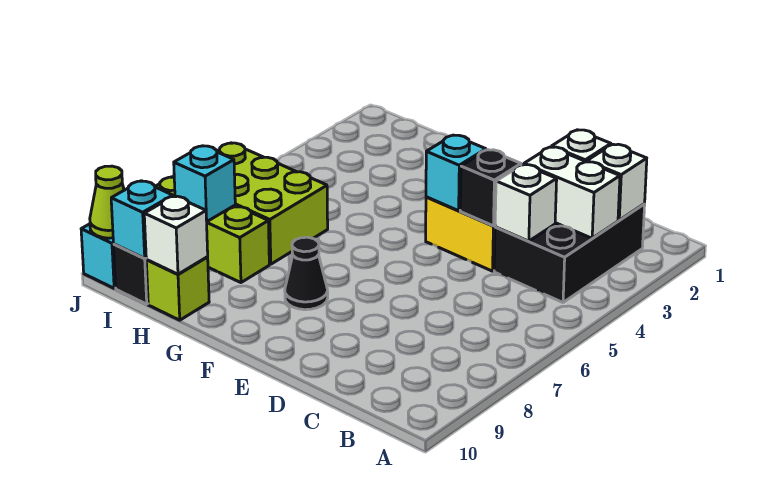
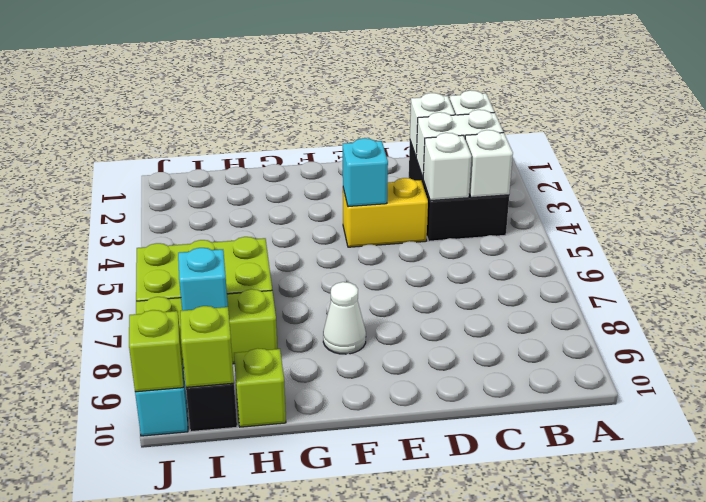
black 1x1 brick [460,150,521,226] -> none
black 1x1 cone [285,237,328,310] -> white 1x1 cone [323,282,366,354]
white 1x1 brick [144,196,208,274] -> white 1x1 brick moved to [465,130,513,198]
cyan 1x1 brick [111,181,173,258] -> lime 1x1 brick [180,306,234,387]
lime 1x1 cone [90,166,124,238] -> lime 1x1 brick [129,310,183,392]

